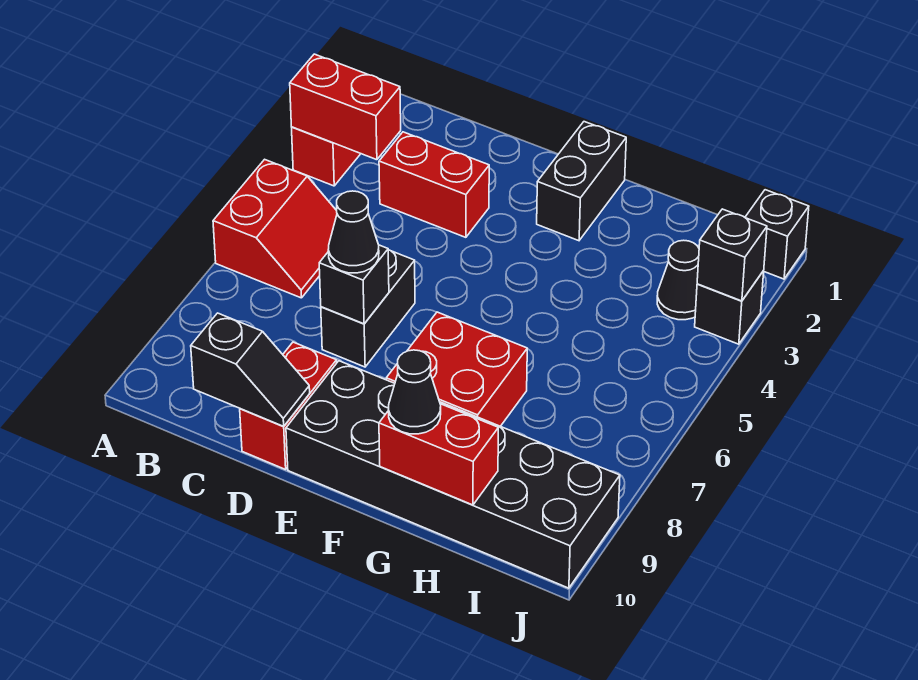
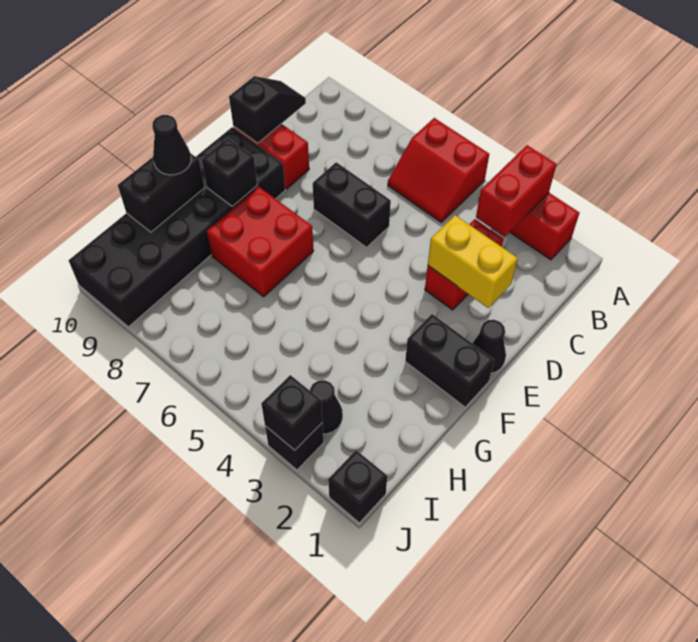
black 1x2 slope [191,313,310,426] -> black 1x2 slope turned to [229,76,306,143]
none -> yellow 1x2 brick [428,215,518,308]
black 1x1 brick [319,245,389,324] -> black 1x1 brick moved to [202,138,257,206]
black 1x1 cone [328,191,379,273] -> black 1x1 cone moved to [472,320,506,373]
red 1x2 brick [379,404,498,505] -> black 1x2 brick [118,153,204,232]

